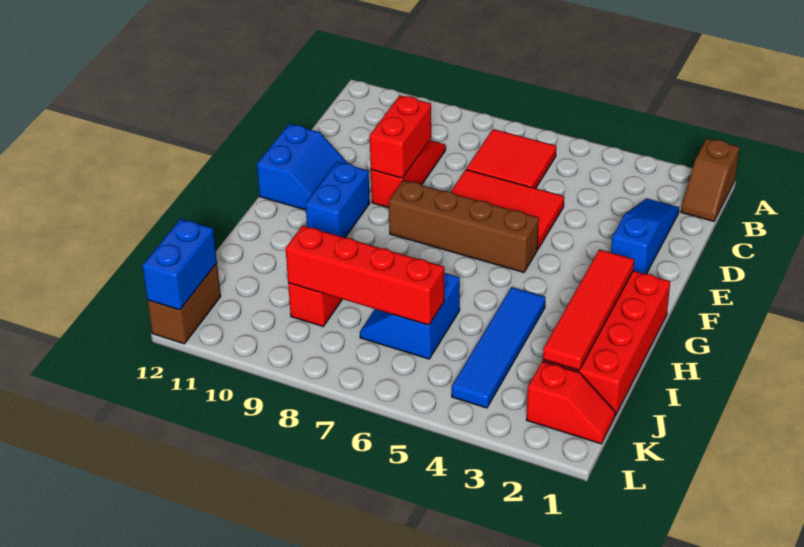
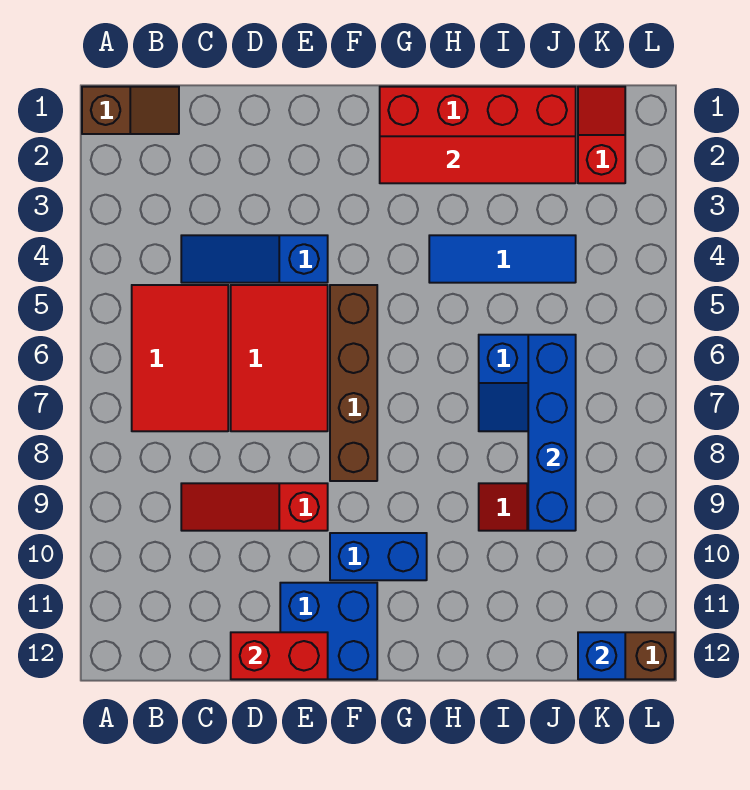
red 2x2 tile [466,129,556,188] -> red 2x3 tile [132,285,228,431]
blue 1x3 slope [611,198,679,274] -> blue 1x3 slope moved to [181,235,328,283]
red 1x2 brick [370,95,431,178] -> red 1x2 brick moved to [231,632,328,679]
blue 2x2 slope [257,124,349,210] -> blue 2x2 brick [280,583,377,679]
blue 1x4 tile [452,287,545,408] -> blue 1x3 tile [429,235,576,283]
red 1x4 brick [285,226,444,325] -> blue 1x4 brick [528,335,576,531]
blue 1x2 brick [142,219,217,310] -> blue 1x1 brick [578,632,625,679]

